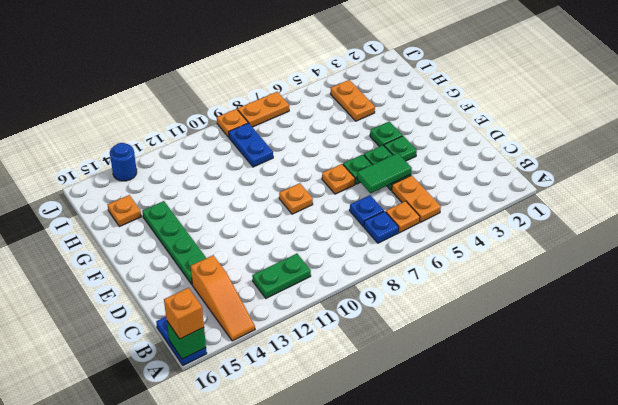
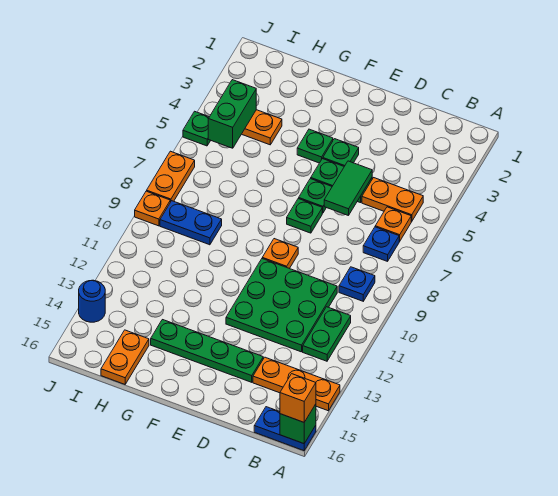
orange 1x3 slope [191,255,255,341] -> orange 1x3 plate [253,357,340,411]
blue 1x1 plate [350,195,384,226] -> blue 1x1 plate moved to [339,267,375,301]
none -> green 3x3 plate [226,259,337,352]
orange 1x1 plate [322,164,355,194] -> green 1x1 plate [287,198,322,233]
orange 1x1 plate [108,195,141,227] -> orange 1x2 plate [101,330,149,384]
none -> green 1x2 brick [208,80,256,148]
none -> green 1x1 plate [183,111,211,146]

